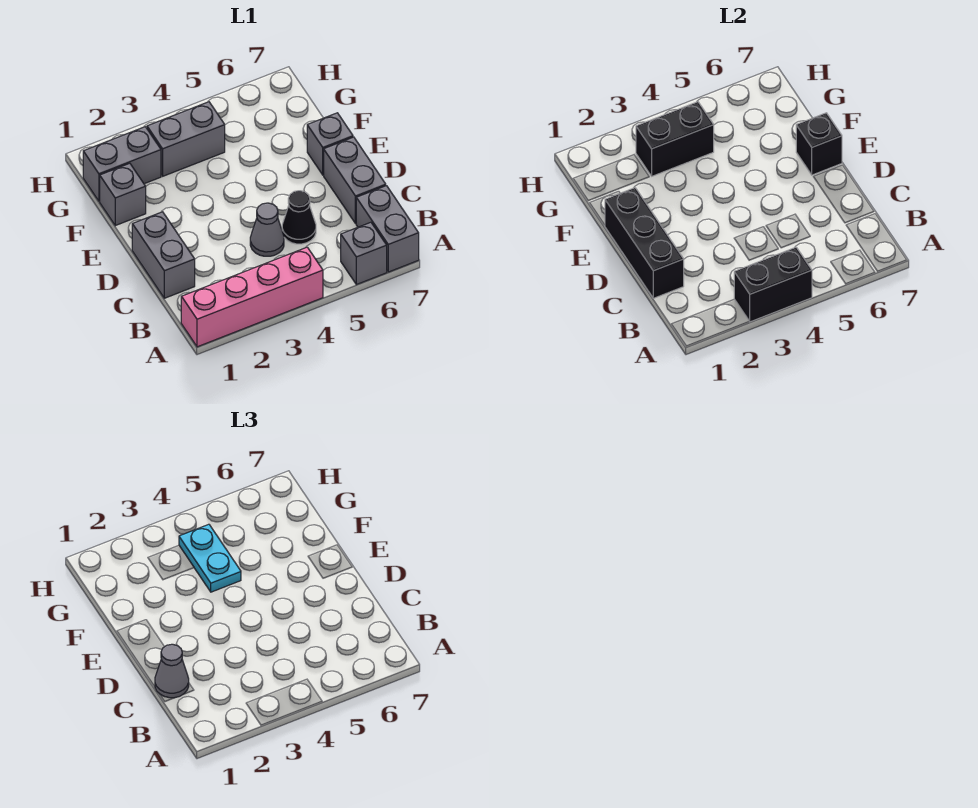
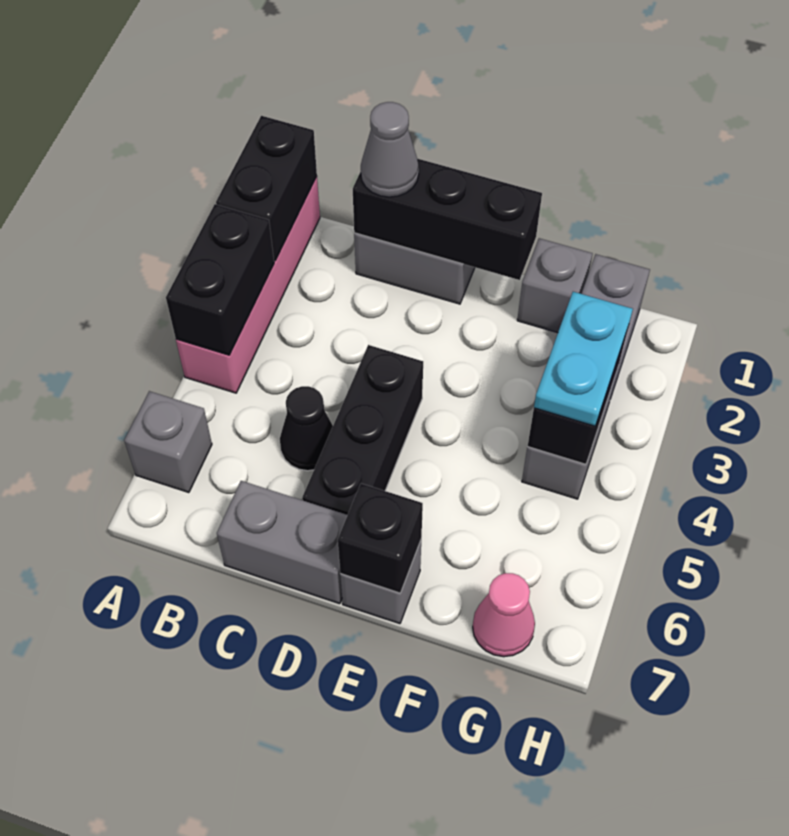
none -> black 1x2 brick [216,116,317,261]
grey 1x2 brick [356,186,419,272] -> none
grey 1x1 cone [250,203,284,256] -> none
none -> black 1x3 brick [302,345,423,515]
cyan 1x2 plate [179,524,241,592] -> cyan 1x2 plate turned to [534,292,633,426]
none -> pink 1x1 cone [473,573,535,657]

